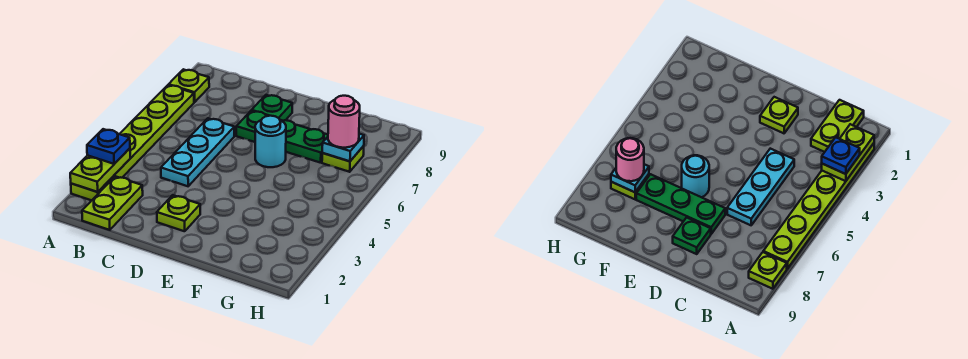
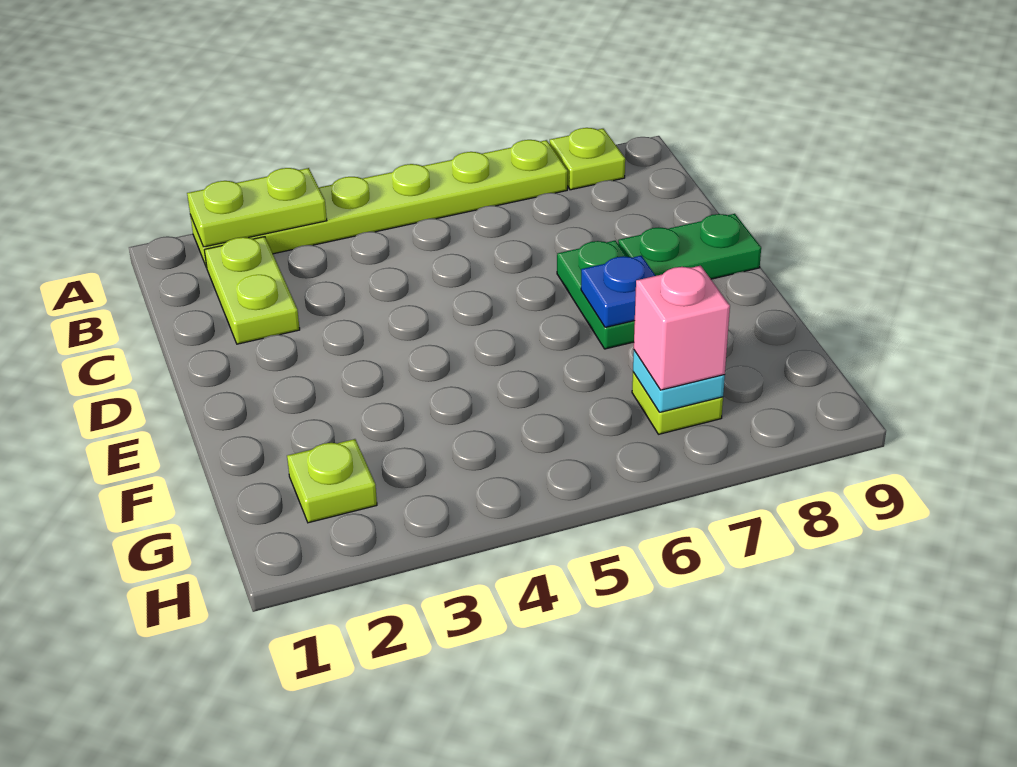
blue 1x1 plate [87,129,130,164] -> blue 1x1 plate moved to [581,256,655,327]
lime 1x2 plate [82,176,143,230] -> lime 1x2 plate turned to [204,237,300,344]
cyan 1x3 plate [161,118,234,186] -> none
lime 1x1 plate [157,195,200,231] -> lime 1x1 plate moved to [287,439,377,523]
green 1x3 plate [236,111,328,163] -> green 1x2 plate [557,241,635,349]
green 1x1 plate [252,95,292,121] -> green 1x2 plate [618,214,761,279]
cyan 1x1 round brick [255,116,286,167] -> none
pink 1x1 round brick [328,96,360,148] -> pink 1x1 brick [634,266,730,390]

